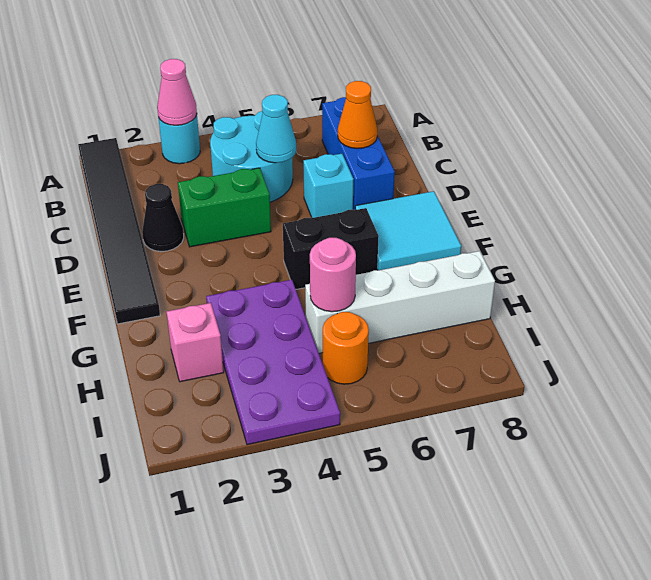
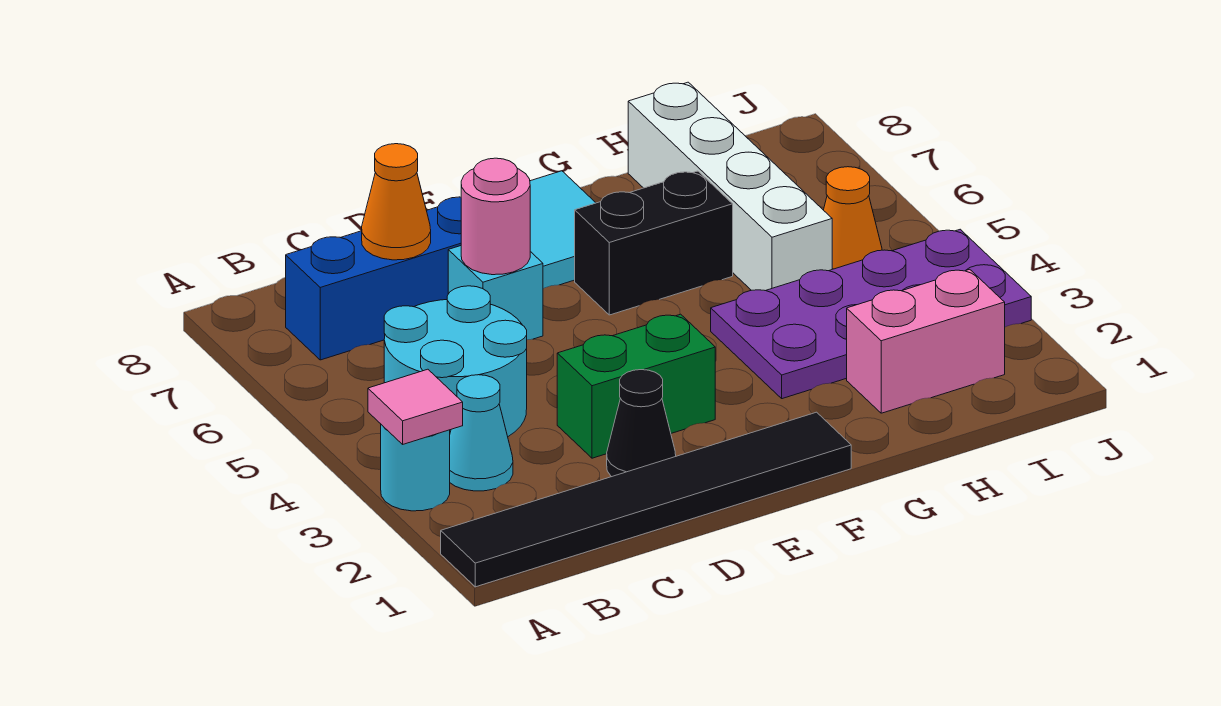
pink 1x1 cone [157,59,197,125] -> pink 1x1 tile [368,369,463,444]
cyan 1x1 cone [256,95,296,163] -> cyan 1x1 cone moved to [450,375,513,491]
green 1x2 brick [178,168,271,247] -> green 1x2 brick turned to [557,314,715,458]
black 1x2 brick [283,208,379,289] -> black 1x2 brick turned to [575,171,733,315]
pink 1x1 brick [167,303,224,382] -> pink 1x2 brick [847,269,1005,413]
pink 1x1 round brick [310,238,356,312] -> pink 1x1 round brick moved to [461,158,530,275]
orange 1x1 round brick [323,312,369,384] -> orange 1x1 cone [824,167,882,269]

